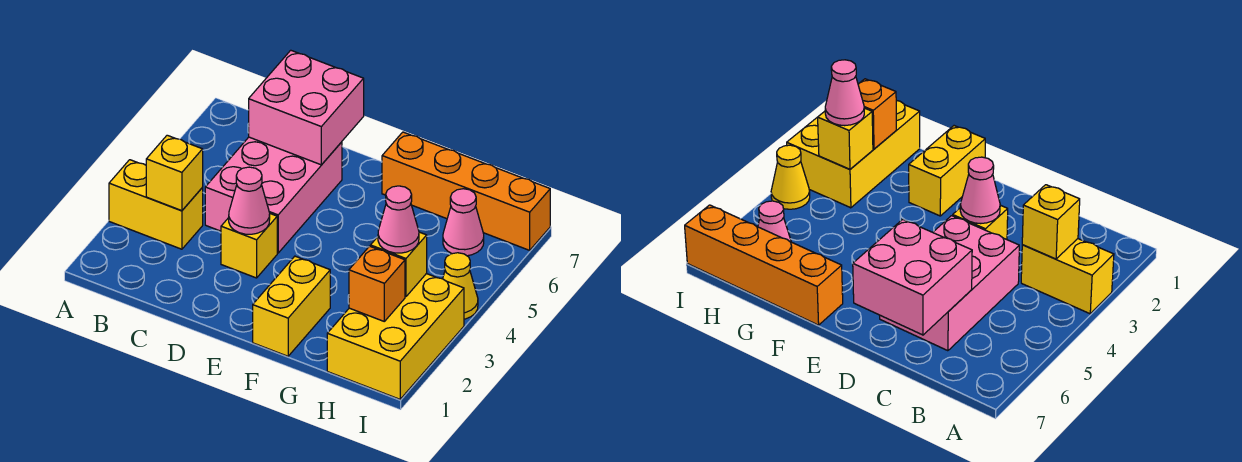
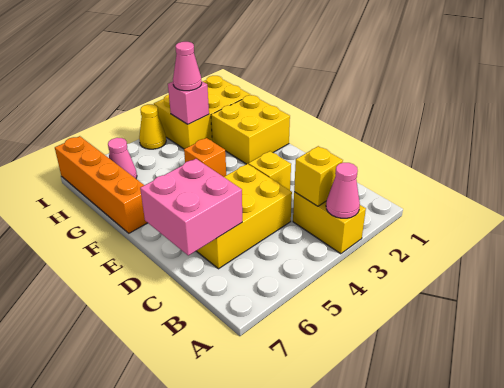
pink 2x3 brick [205,137,342,253] -> yellow 2x3 brick [197,164,292,269]
pink 1x1 cone [229,167,270,234] -> pink 1x1 cone moved to [326,163,360,218]
yellow 1x2 brick [253,256,330,356] -> yellow 2x2 brick [211,95,290,164]
orange 1x1 brick [349,246,405,321] -> orange 1x1 brick moved to [184,138,226,177]
yellow 1x1 brick [371,232,427,297] -> pink 1x1 brick [168,82,209,124]

